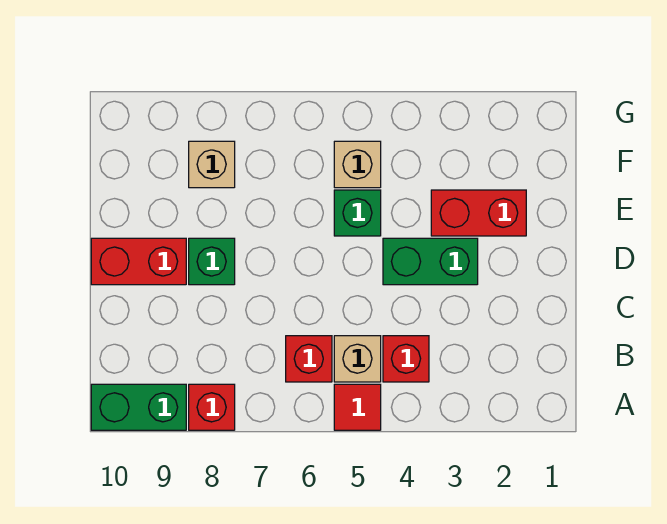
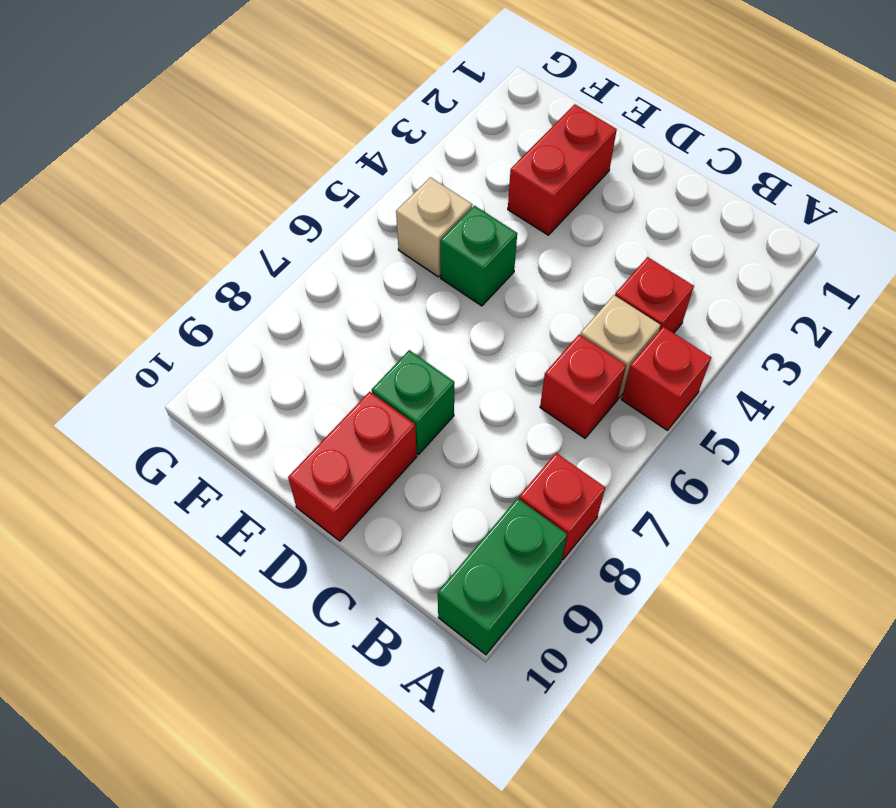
red 1x1 tile [334,384,381,430] -> red 1x1 brick [622,327,711,430]
green 1x2 brick [383,238,478,285] -> none
tan 1x1 brick [189,141,235,188] -> none

